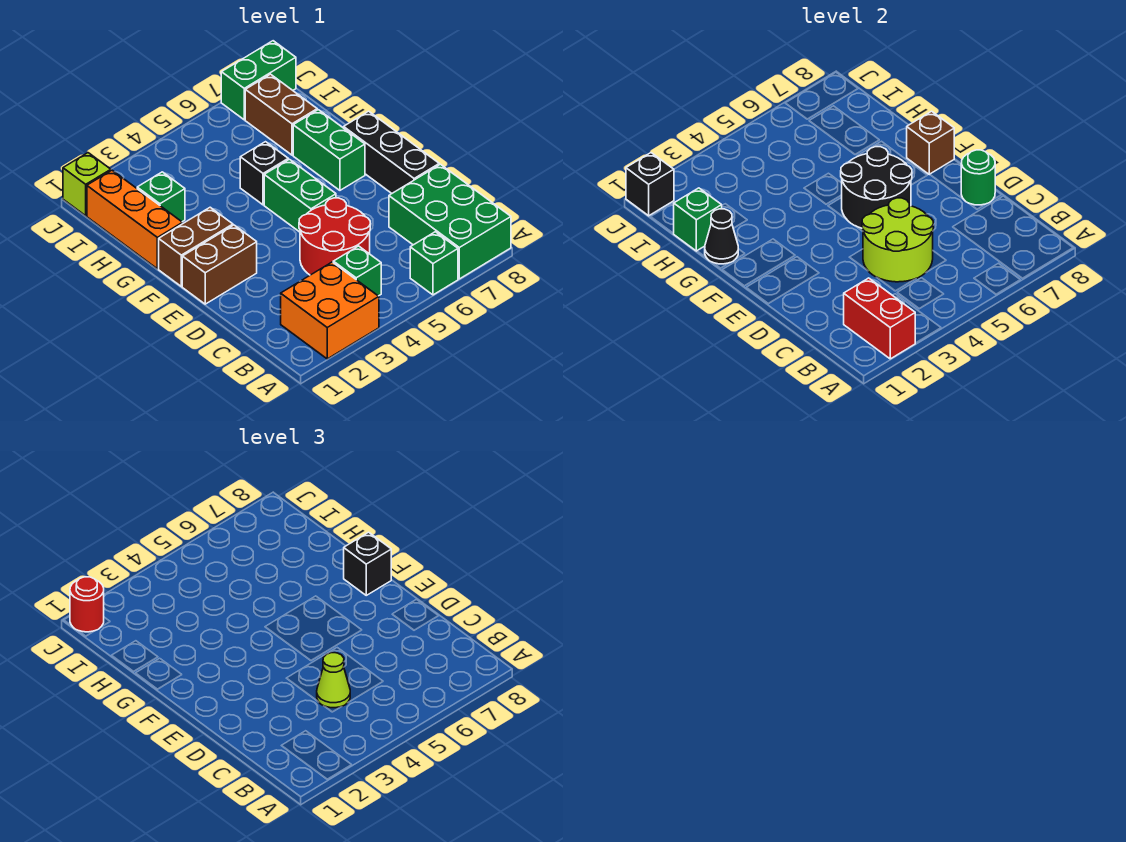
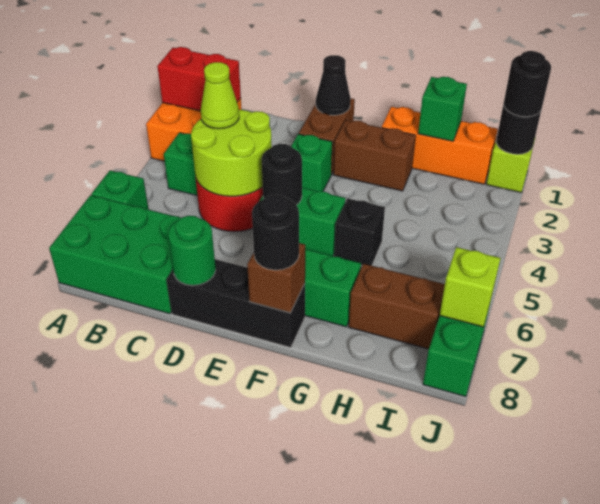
black 2x2 round brick [841,147,912,228] -> black 1x1 round brick [262,144,302,205]
brown 1x2 brick [159,207,233,286] -> brown 1x2 brick turned to [333,120,416,191]
black 1x1 brick [344,532,391,595] -> black 1x1 round brick [252,195,299,270]
black 1x1 cone [705,209,738,264] -> black 1x1 cone moved to [316,55,351,115]
green 1x1 brick [137,172,185,222] -> green 1x1 brick moved to [291,134,332,191]
black 1x1 brick [626,153,674,216] -> black 1x1 round brick [496,104,541,154]
red 1x1 round brick [70,577,104,632] -> black 1x1 round brick [504,51,551,117]
none -> lime 1x1 brick [440,247,500,327]

